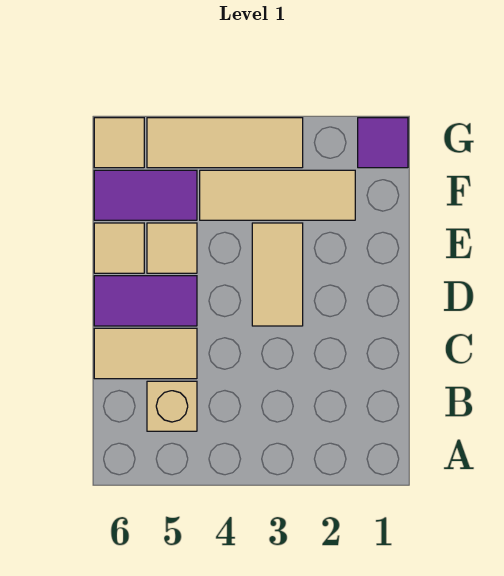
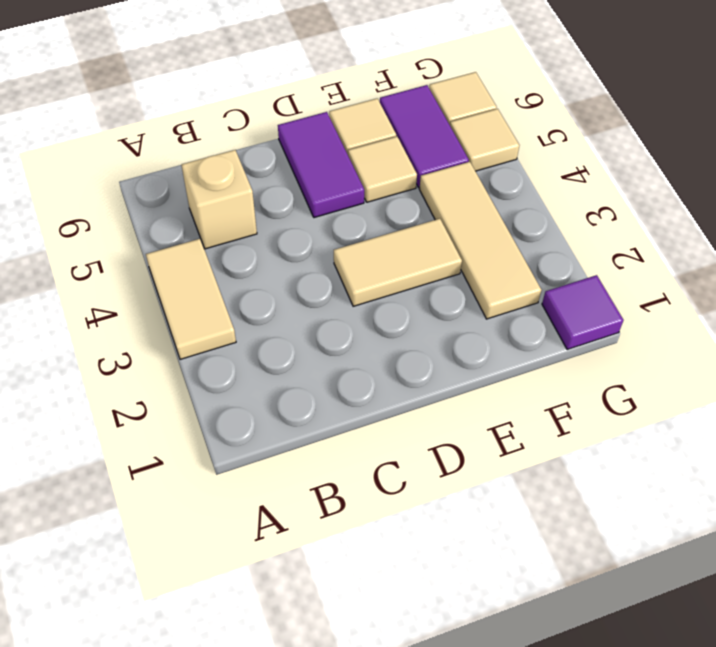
tan 1x2 tile [94,328,197,379] -> tan 1x2 tile moved to [146,239,236,359]
tan 1x3 tile [147,118,303,168] -> tan 1x1 tile [450,109,519,171]

